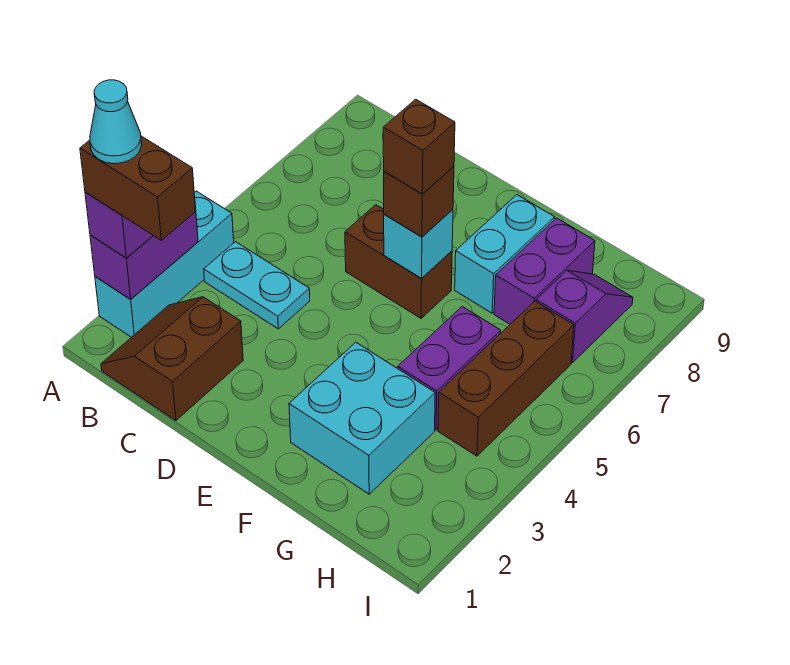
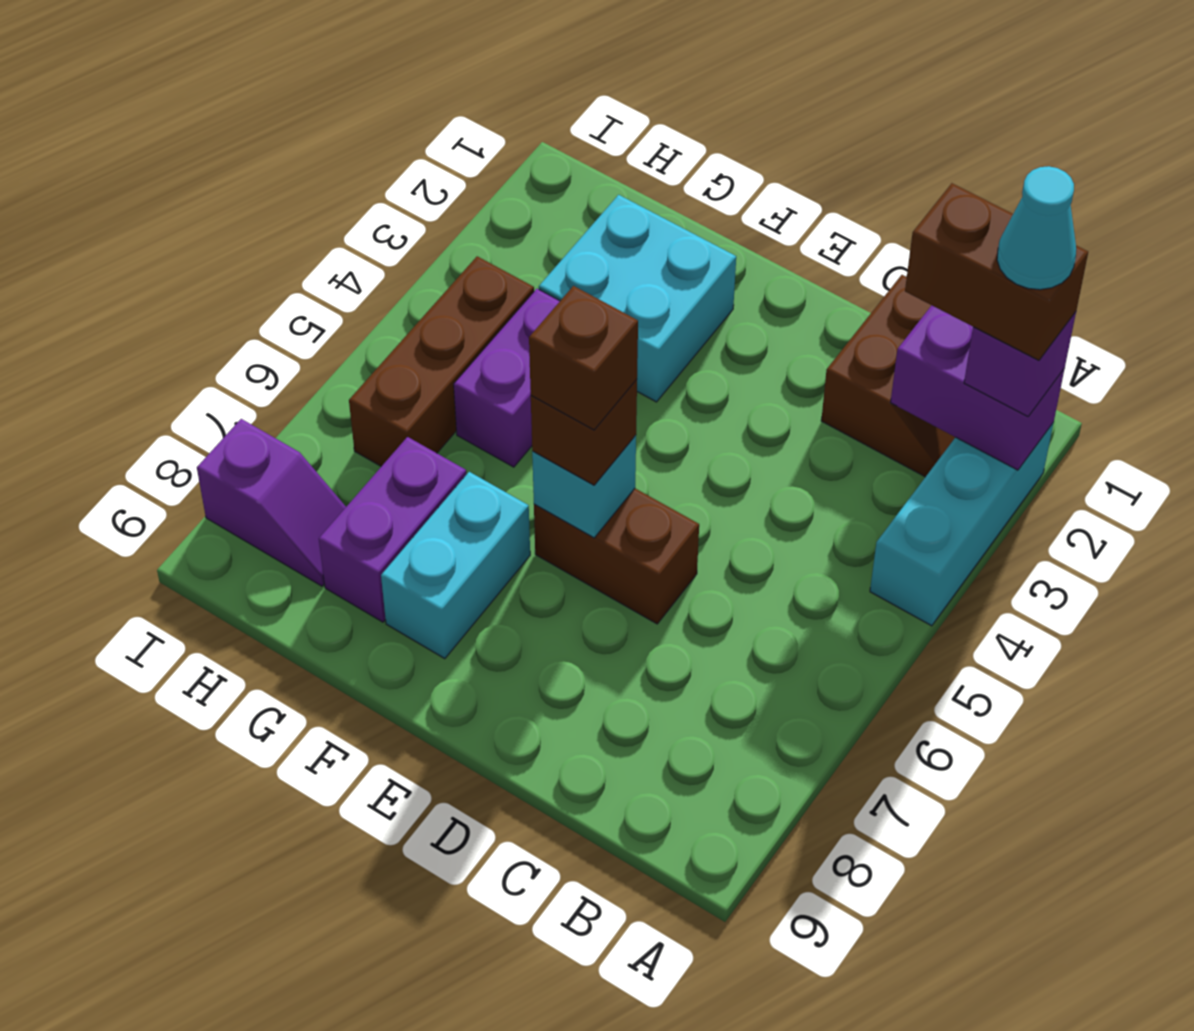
purple 1x2 brick [90,206,198,299] -> purple 1x2 brick turned to [891,305,1065,470]
cyan 1x2 plate [204,242,310,329] -> none
purple 1x2 slope [536,271,633,363] -> purple 1x2 slope turned to [197,419,346,586]

